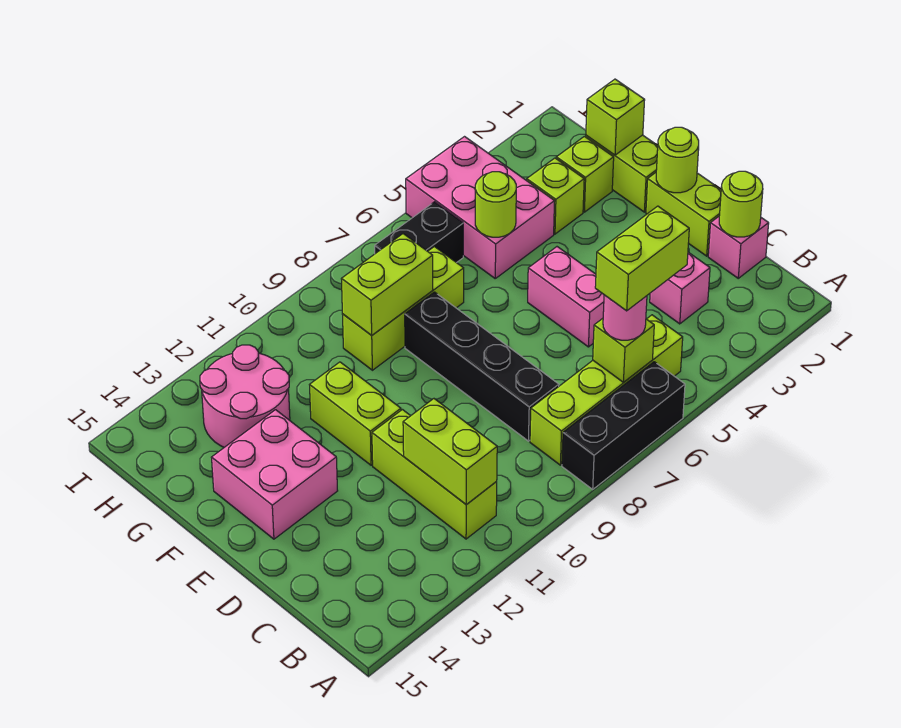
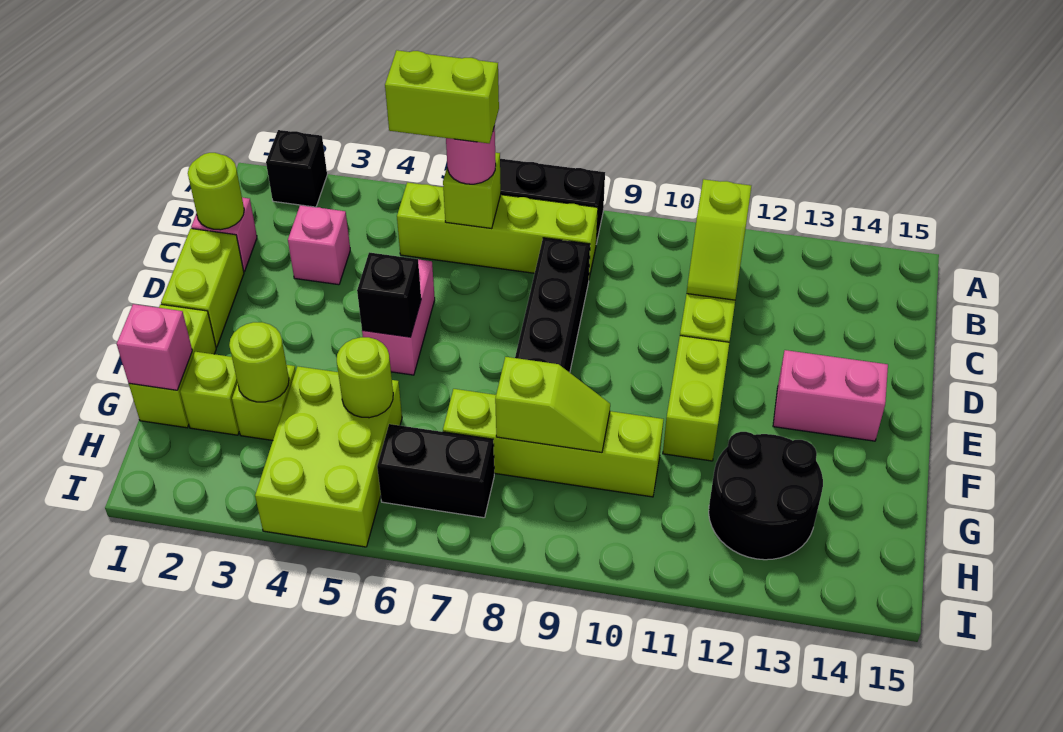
none -> black 1x1 brick [266,130,327,207]
lime 1x2 brick [403,399,497,505] -> lime 1x2 slope [687,179,751,300]
lime 1x1 round brick [656,127,699,193] -> lime 1x1 round brick moved to [229,322,289,402]
none -> black 1x1 brick [357,252,421,337]
pink 2x2 brick [211,410,338,539] -> pink 1x2 brick [773,350,888,441]
lime 1x1 brick [586,79,645,155] -> pink 1x1 brick [117,304,192,390]
pink 2x3 brick [406,137,554,278] -> lime 2x3 brick [255,366,402,547]
lime 1x3 brick [342,247,464,370] -> lime 1x4 brick [443,389,664,497]
lime 1x2 brick [342,234,433,335] -> lime 1x2 slope [495,357,610,452]
pink 2x2 round brick [200,345,290,447] -> black 2x2 round brick [709,432,823,560]

